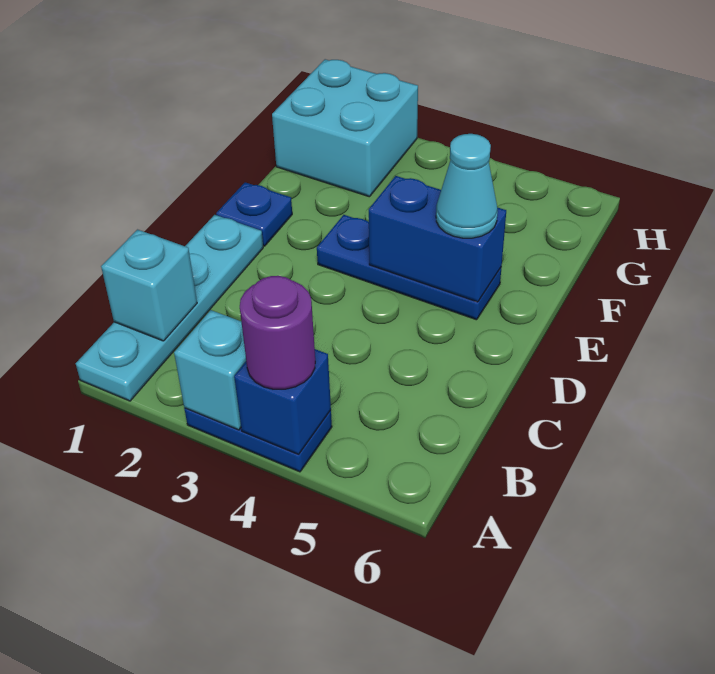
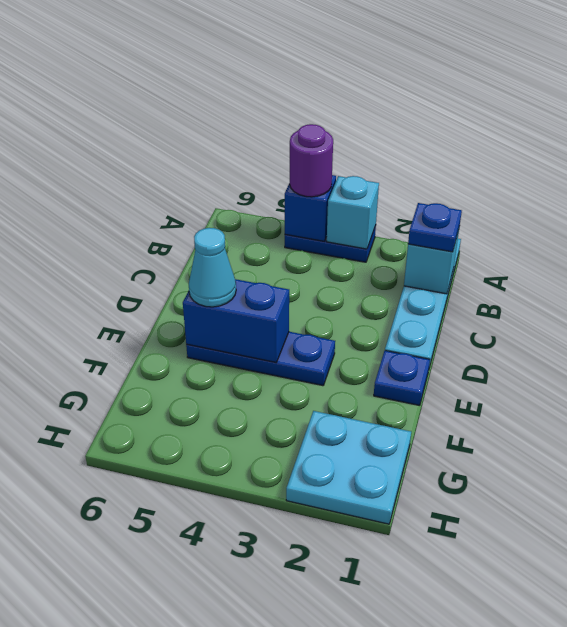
none -> blue 1x1 plate [408,203,462,252]
cyan 2x2 brick [272,59,418,197] -> cyan 2x2 plate [286,411,411,524]

